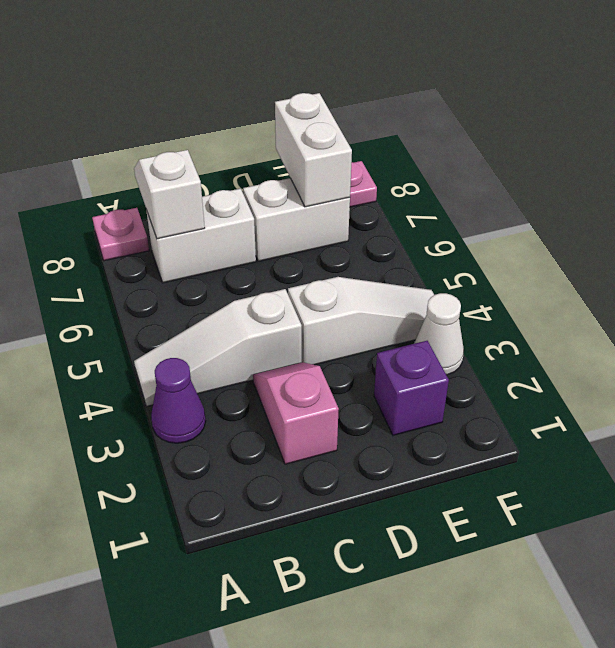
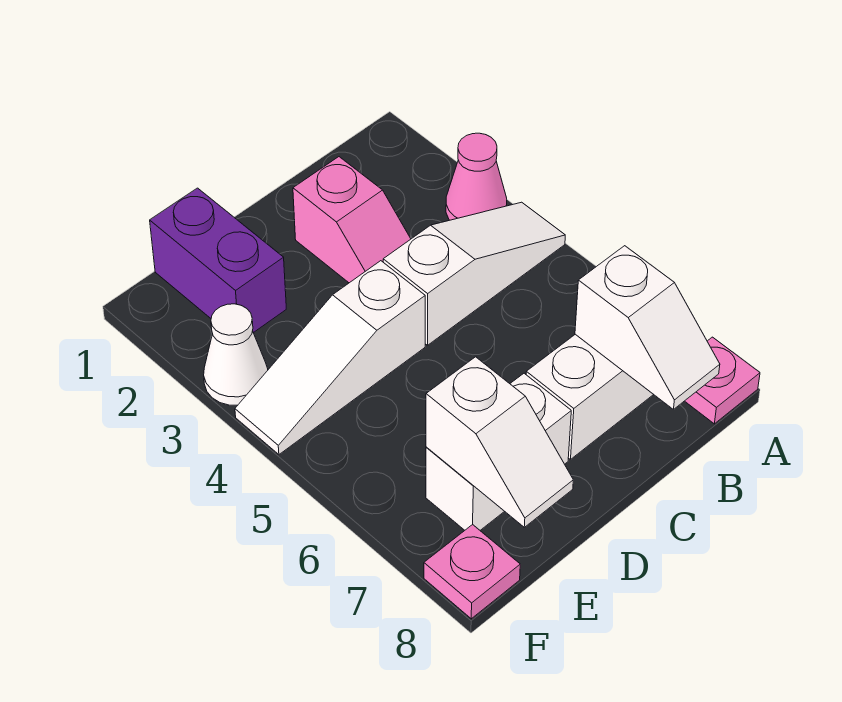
purple 1x1 cone [151,358,206,443] -> pink 1x1 cone [446,133,507,220]
purple 1x1 brick [374,341,449,436] -> purple 1x2 brick [150,188,286,333]
white 1x2 brick [275,93,352,207] -> white 1x2 slope [426,357,573,527]

